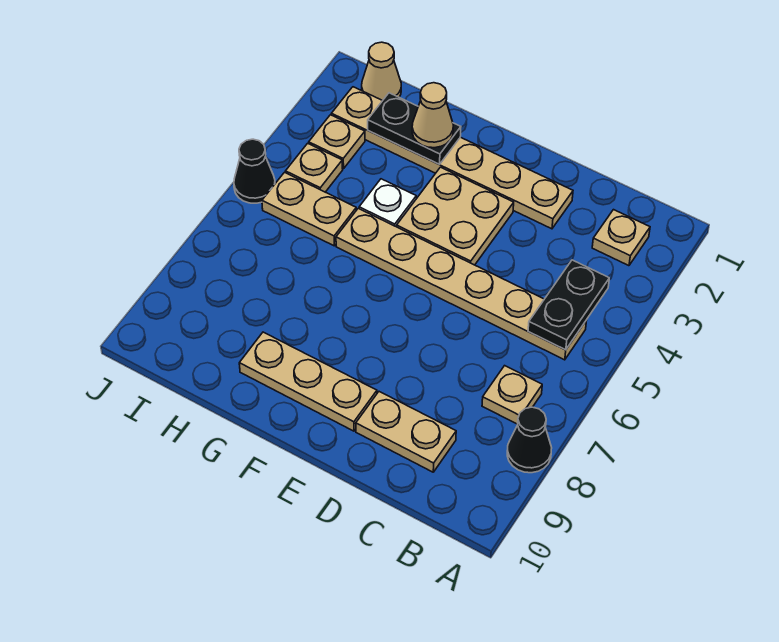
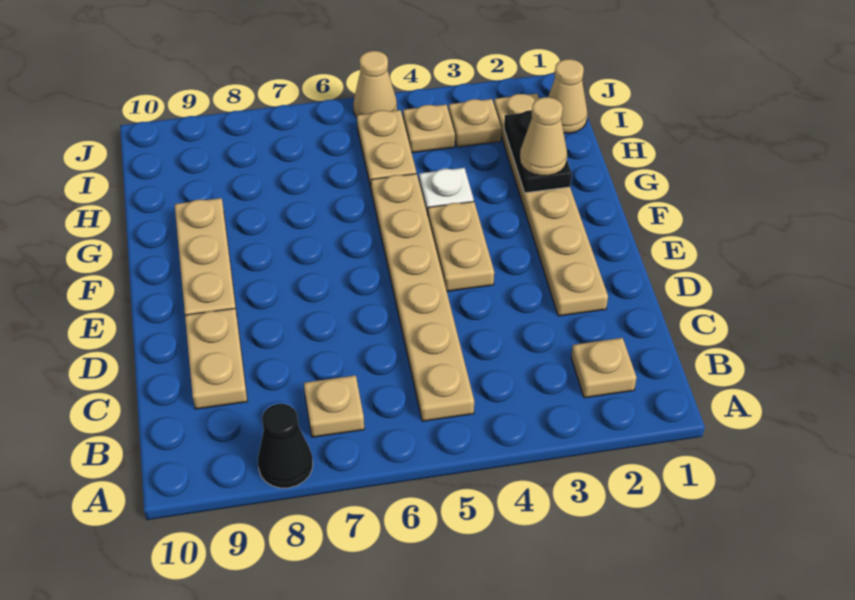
black 1x2 plate [528,260,609,350] -> none
tan 2x2 plate [397,167,514,265] -> tan 1x2 plate [428,201,494,291]
black 1x1 cone [234,139,275,203] -> tan 1x1 cone [353,51,397,118]

